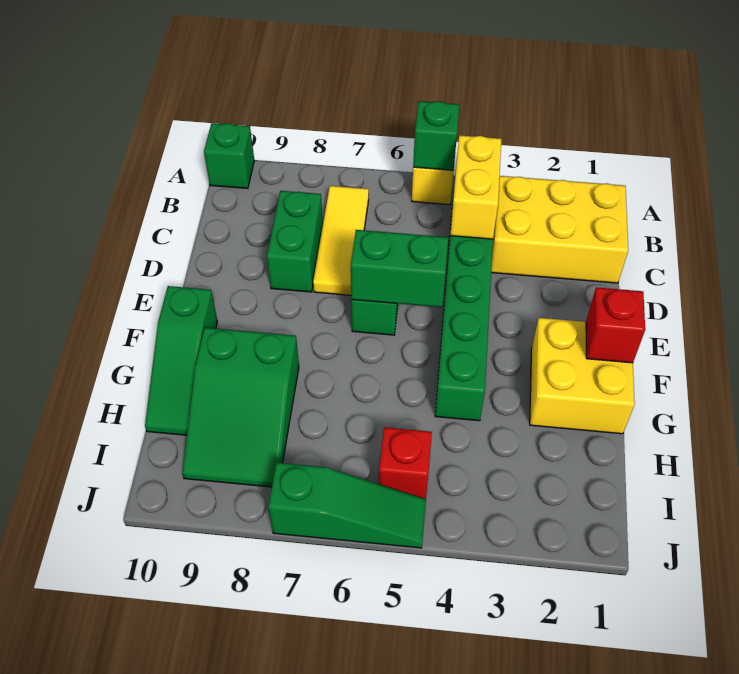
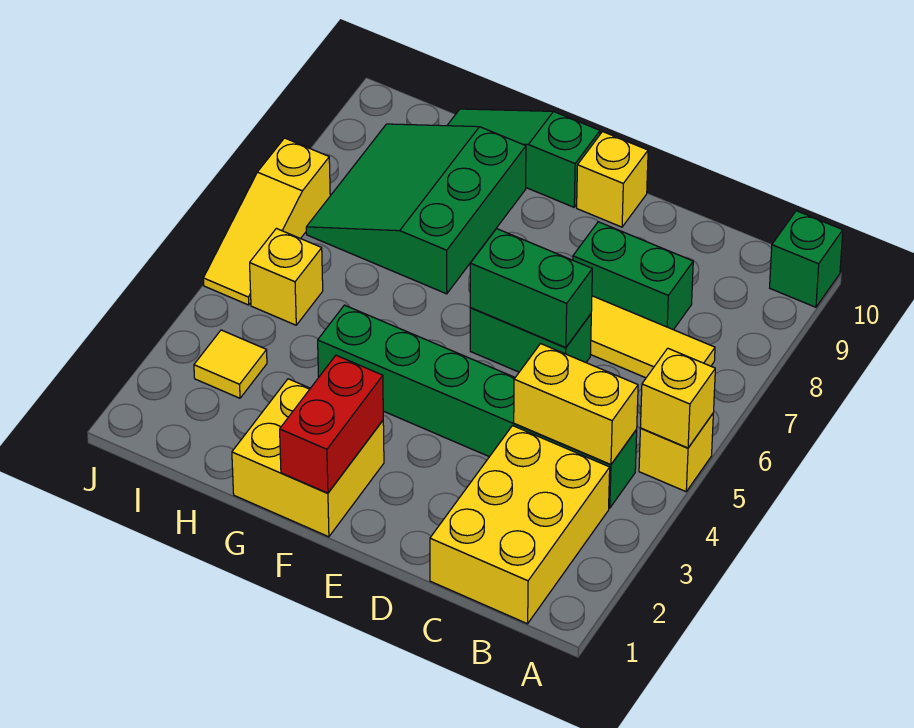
green 1x1 brick [413,101,459,170] -> yellow 1x1 brick [640,348,715,448]
green 1x2 brick [351,230,448,307] -> green 1x2 brick turned to [470,229,592,348]
none -> yellow 1x1 brick [577,132,648,227]
red 1x1 brick [586,287,645,363] -> red 1x2 brick [280,355,383,493]
green 2x3 slope [182,328,299,487] -> green 3x3 slope [306,124,526,294]
none -> yellow 1x1 tile [194,330,267,398]
red 1x1 brick [379,427,432,499] -> yellow 1x1 brick [250,228,323,325]
green 1x3 slope [268,463,426,548] -> yellow 1x3 slope [203,138,330,305]

